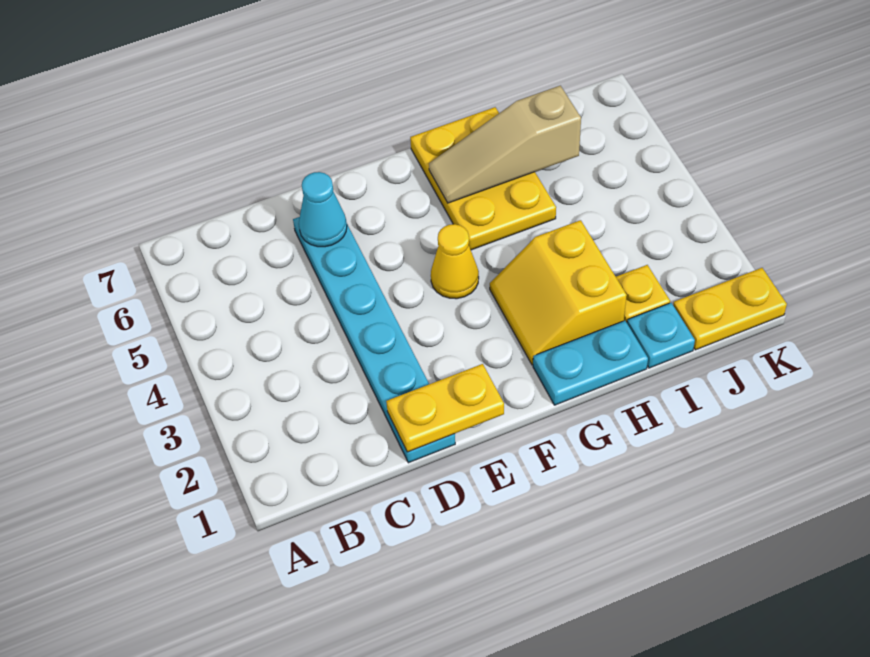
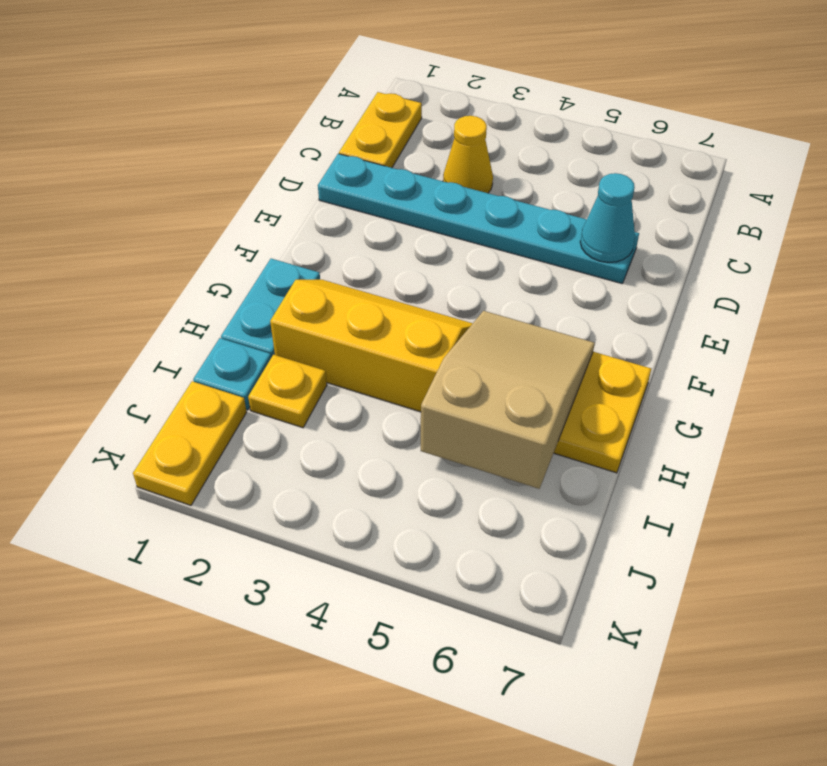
yellow 1x2 plate [386,364,504,452] -> yellow 1x2 plate moved to [339,92,422,168]
yellow 1x1 cone [431,224,479,299] -> yellow 1x1 cone moved to [443,116,493,193]
yellow 2x2 slope [490,220,627,365] -> yellow 2x3 slope [270,280,473,412]
tan 1x3 slope [429,86,581,203] -> tan 2x3 slope [421,311,595,489]

